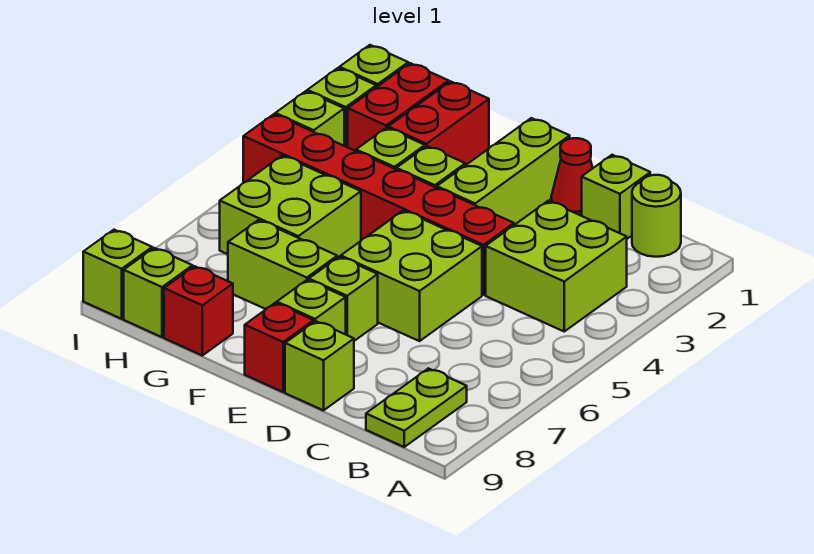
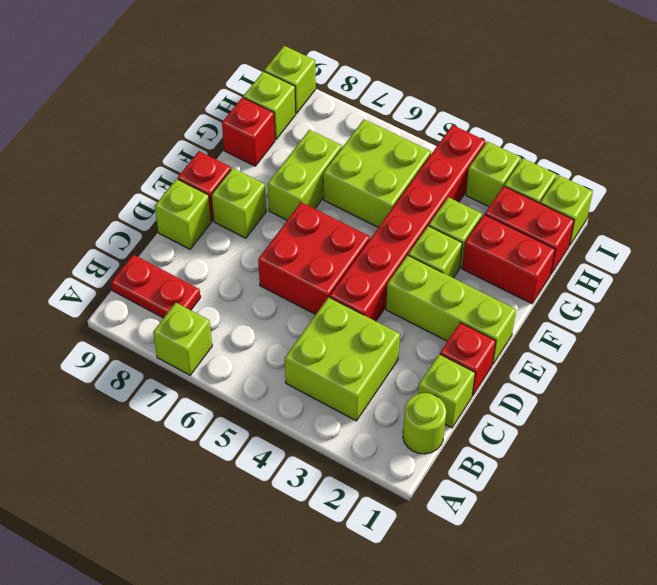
lime 1x2 plate [366,368,467,447] -> red 1x2 plate [111,255,200,318]
red 1x1 cone [551,138,593,216] -> red 1x1 brick [440,323,496,396]
lime 2x2 brick [341,210,482,341] -> red 2x2 brick [258,202,370,315]
lime 1x1 brick [309,257,378,341] -> lime 1x1 brick moved to [153,303,212,375]

